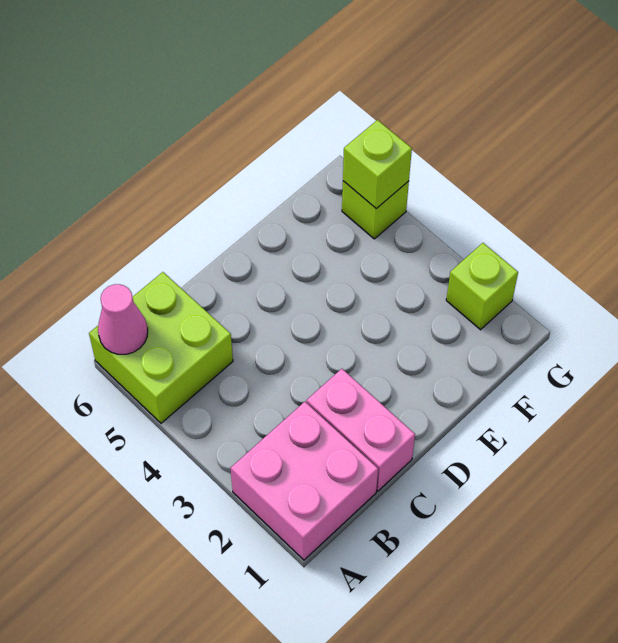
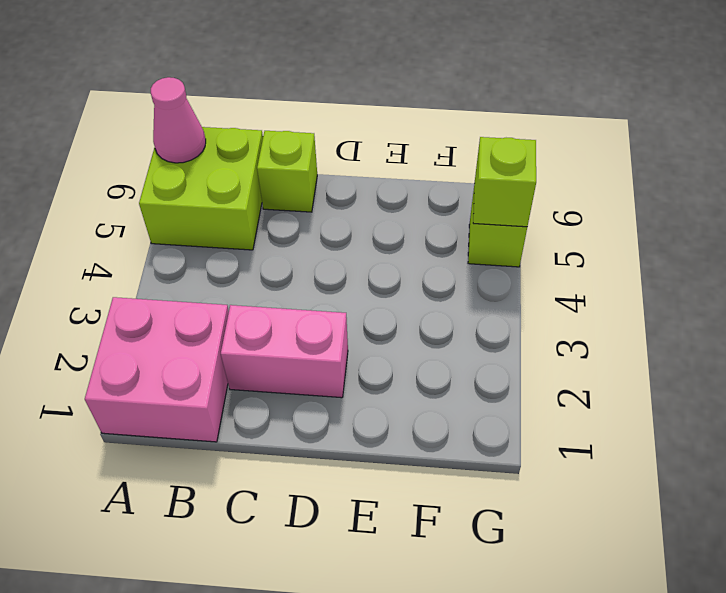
pink 1x2 brick [307,369,415,491] -> pink 1x2 brick turned to [221,305,348,398]
lime 1x1 brick [446,243,518,330] -> lime 1x1 brick moved to [257,131,317,212]

